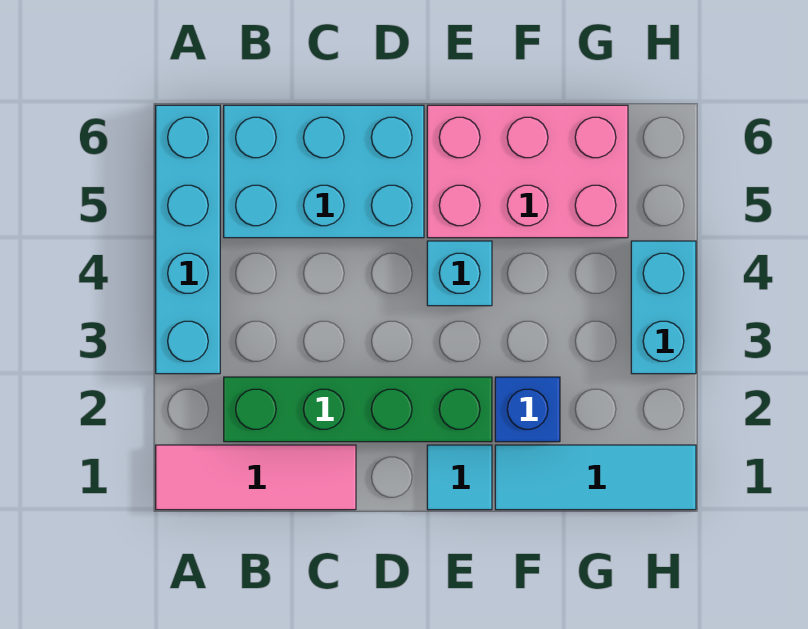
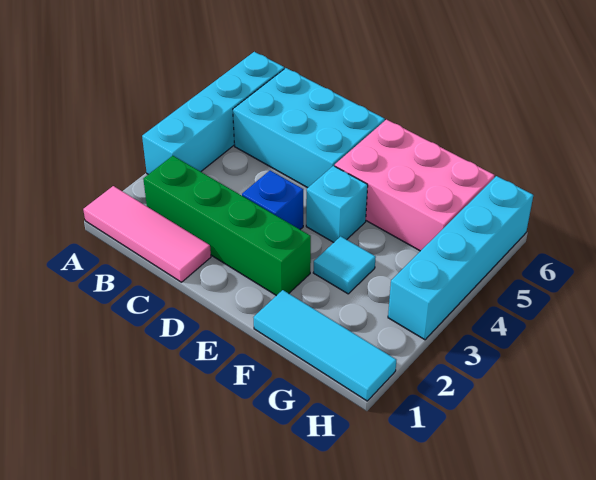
cyan 1x1 tile [427,445,492,510] -> cyan 1x1 tile moved to [313,236,376,294]
blue 1x1 brick [495,377,560,442] -> blue 1x1 brick moved to [242,171,303,229]
cyan 1x2 brick [631,241,696,374] -> cyan 1x4 brick [388,176,533,340]

